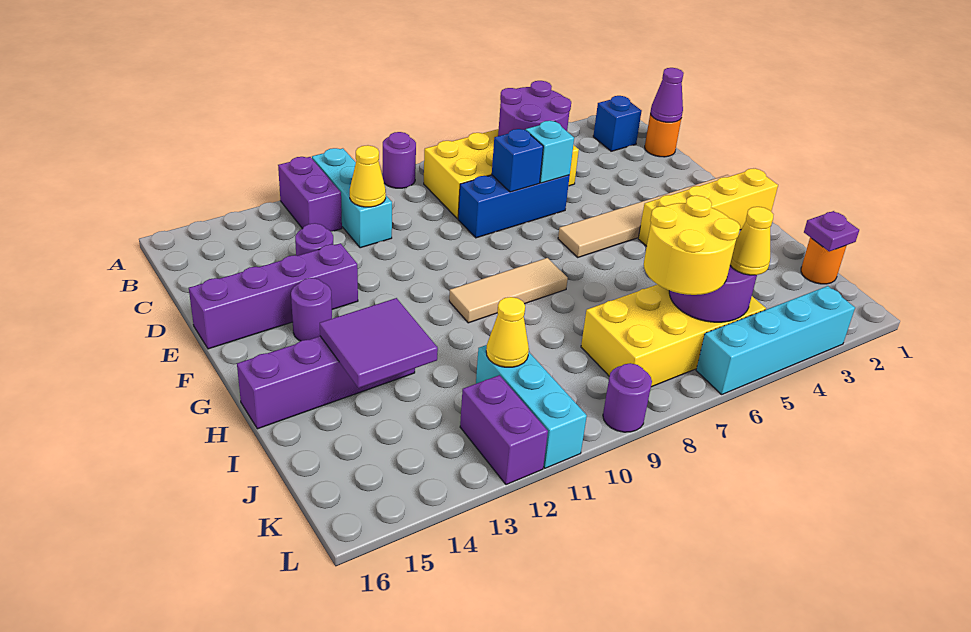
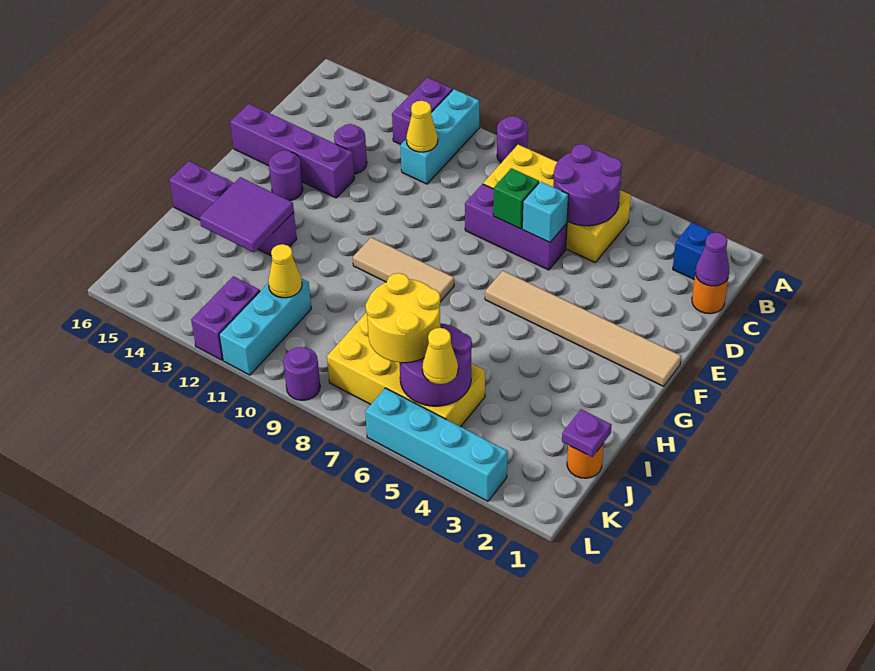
blue 1x3 brick [458,175,570,238] -> purple 1x3 brick [465,184,567,270]
blue 1x1 brick [492,129,543,192] -> green 1x1 brick [493,168,539,229]
yellow 1x4 brick [638,168,778,246] -> none

